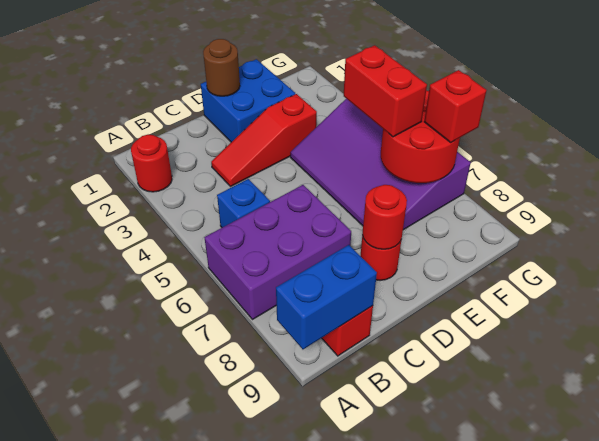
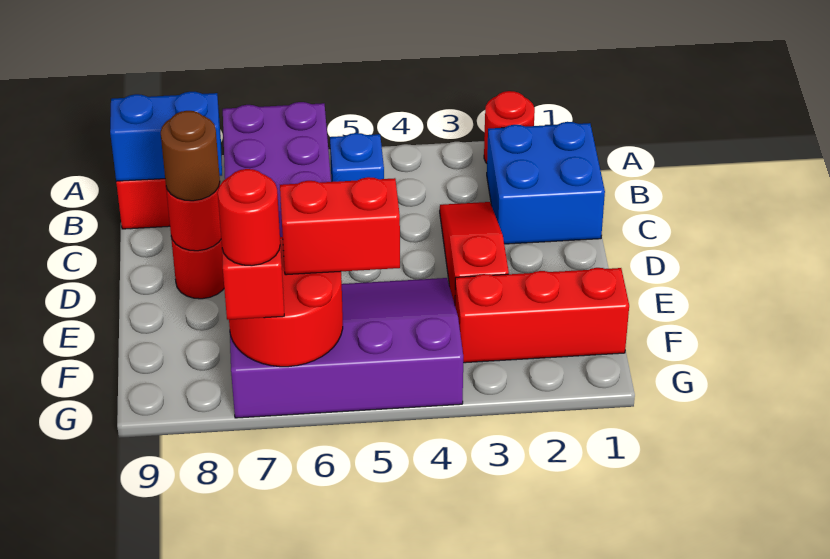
blue 1x2 brick [276,245,377,349] -> blue 1x2 brick turned to [110,92,222,182]
blue 2x2 brick [201,59,295,142] -> blue 2x2 brick moved to [487,122,605,244]
brown 1x1 round brick [203,39,240,96] -> brown 1x1 round brick moved to [161,111,220,201]
none -> red 1x3 brick [455,268,629,363]
none -> red 1x1 round brick [218,169,280,266]

